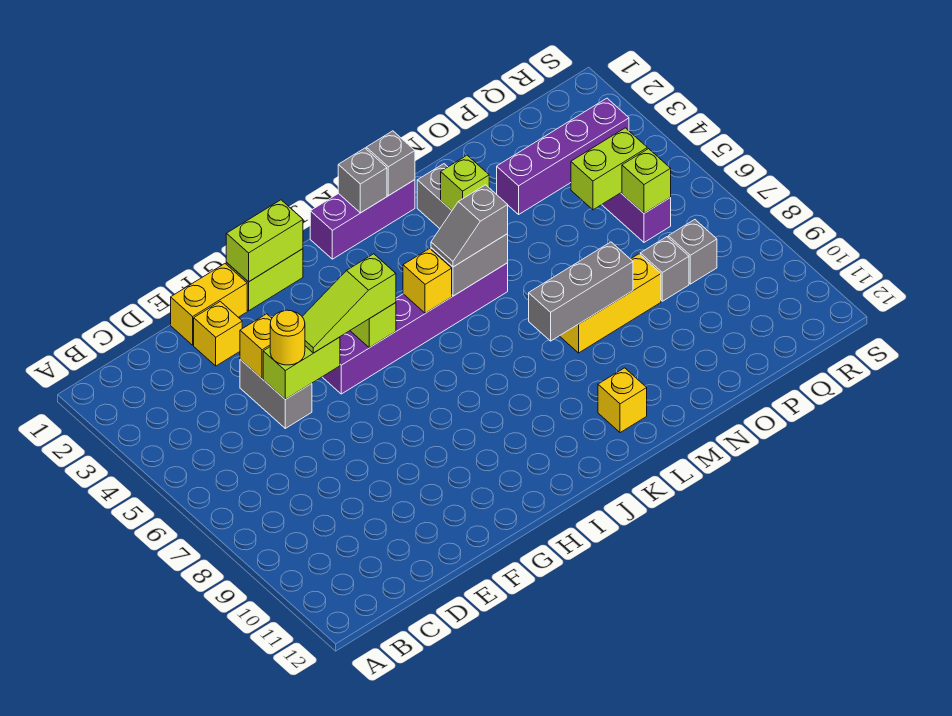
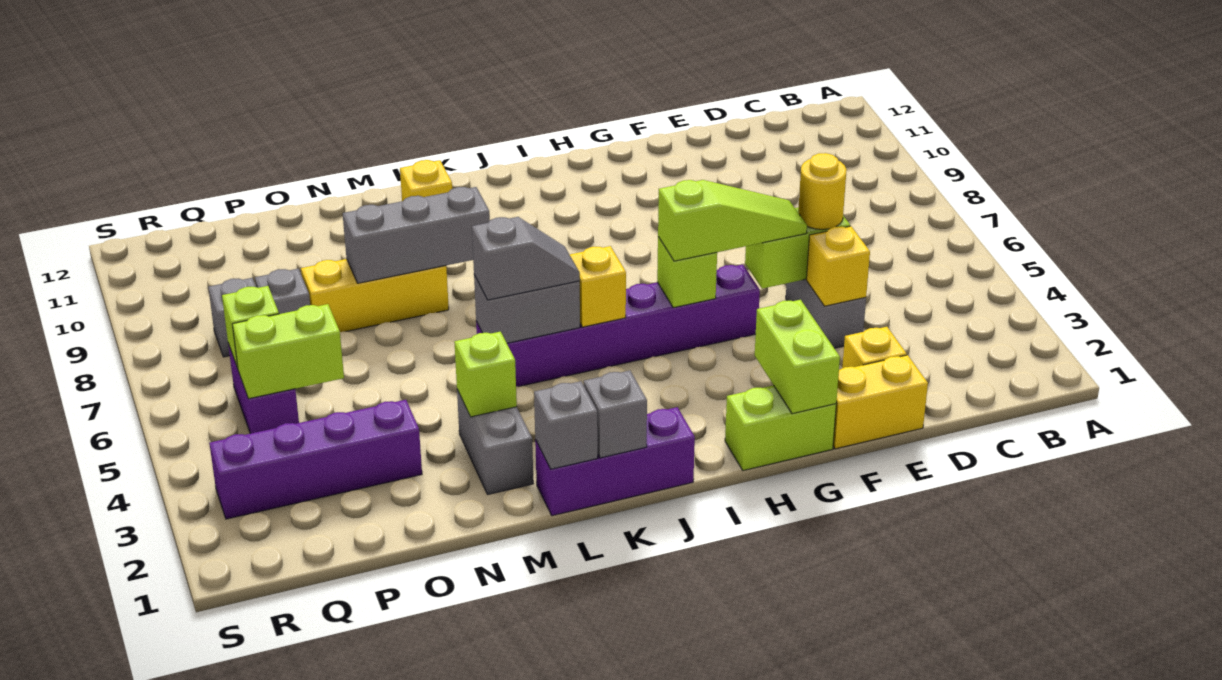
lime 1x2 brick [226,200,303,282] -> lime 1x2 brick turned to [755,300,840,414]

